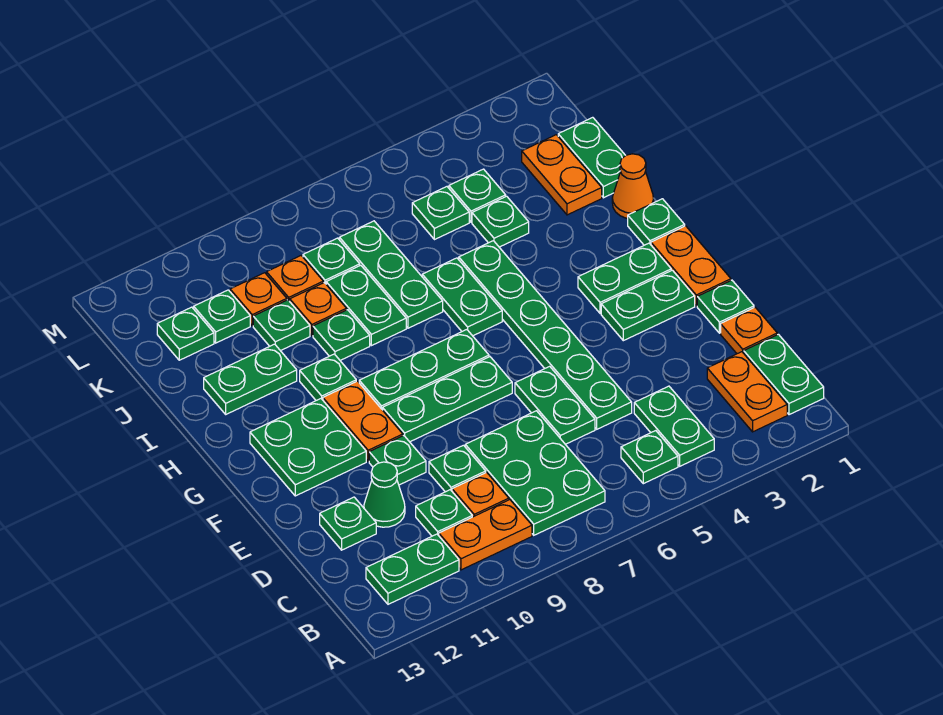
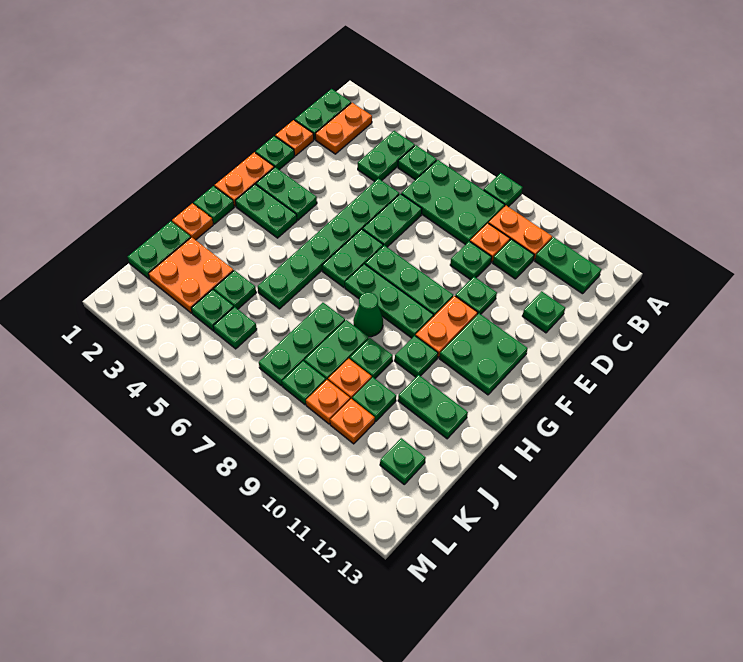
green 2x3 plate [465,411,605,535] -> green 2x3 plate turned to [401,160,505,245]
green 1x1 cone [364,462,405,527] -> green 1x1 cone moved to [354,293,383,337]
green 1x2 plate [422,258,502,336] -> green 1x2 plate moved to [322,229,383,287]
orange 1x1 cone [612,154,654,218] -> orange 1x1 plate [172,203,213,240]
orange 1x2 plate [522,135,602,215] -> orange 2x2 plate [148,237,234,313]
green 1x1 plate [194,290,250,343] -> green 1x1 plate moved to [484,173,523,207]

